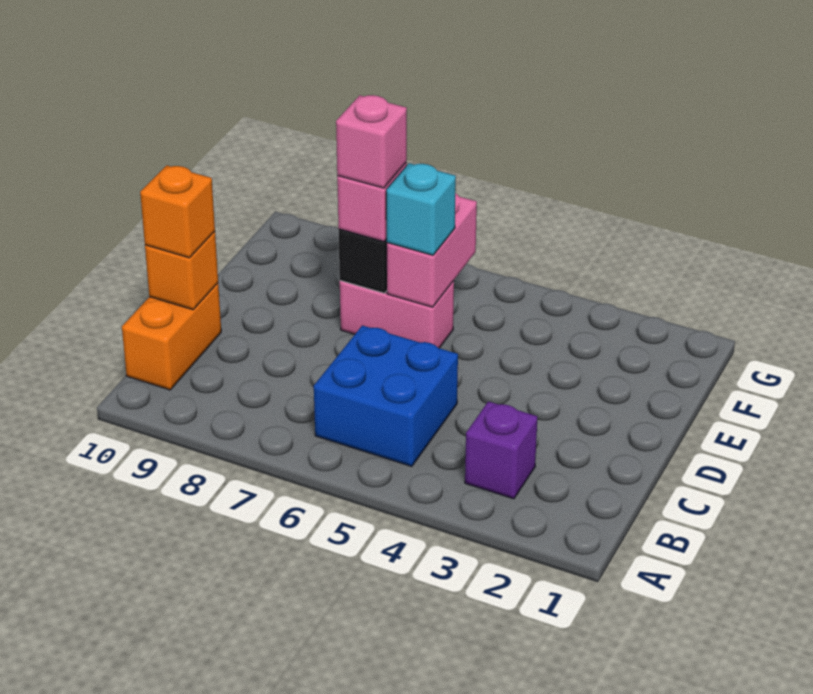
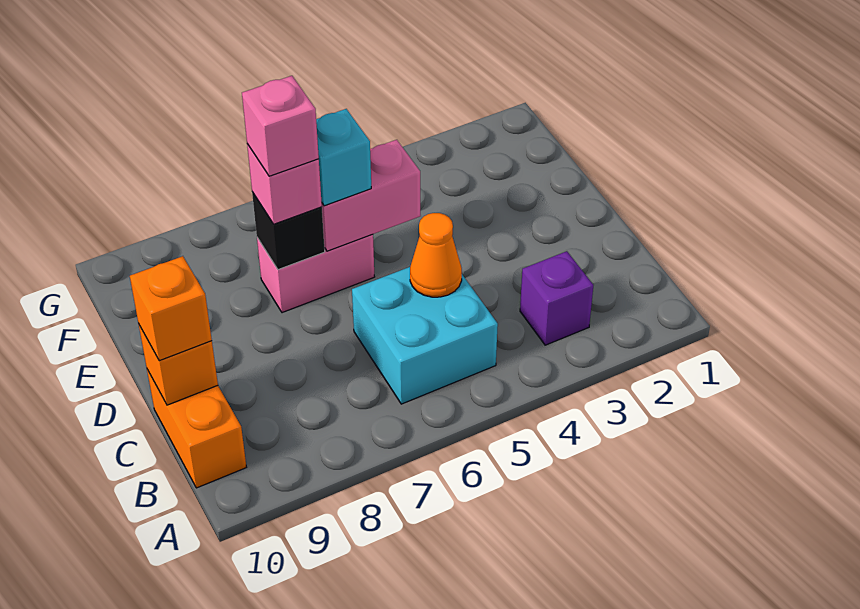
blue 2x2 brick [314,325,458,466] -> cyan 2x2 brick [352,267,498,404]
none -> orange 1x1 cone [410,213,462,297]
pink 1x2 brick [387,193,477,307] -> pink 1x2 brick turned to [322,140,421,251]

